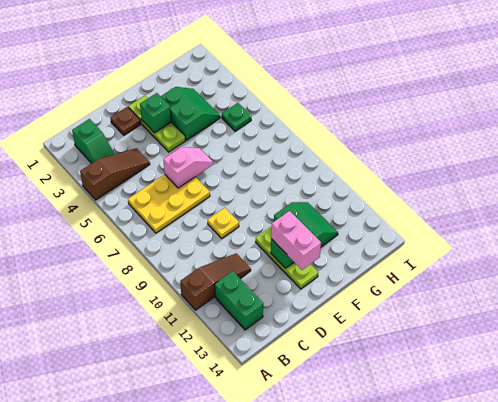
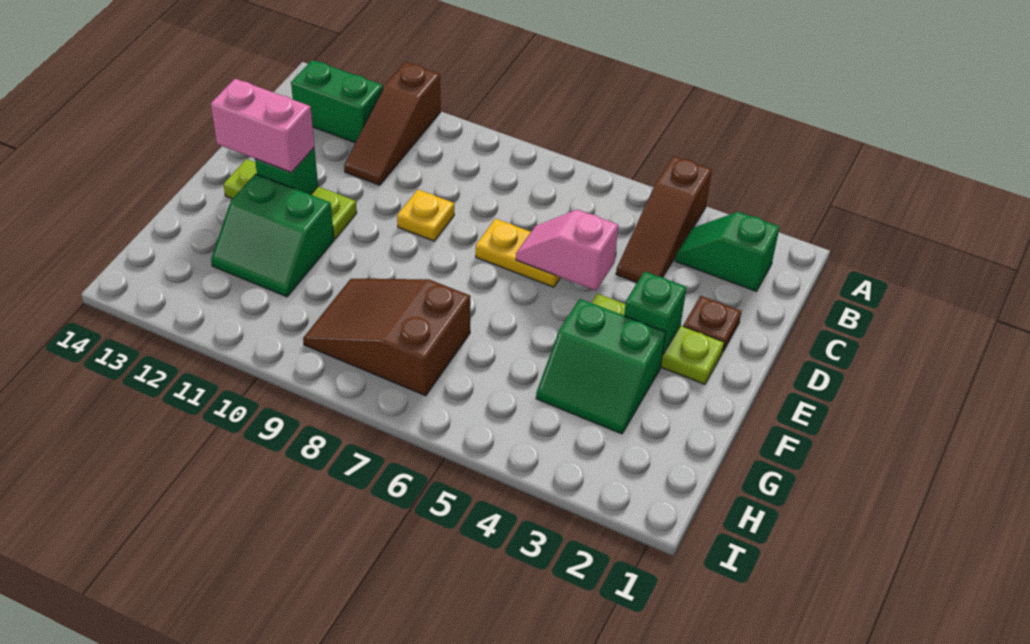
yellow 2x3 plate [128,175,210,233] -> yellow 1x2 plate [476,219,561,287]
pink 1x2 slope [163,147,213,188] -> pink 1x2 slope turned to [516,209,618,291]
none -> brown 2x3 slope [303,279,470,396]
green 1x1 plate [222,103,251,131] -> none

